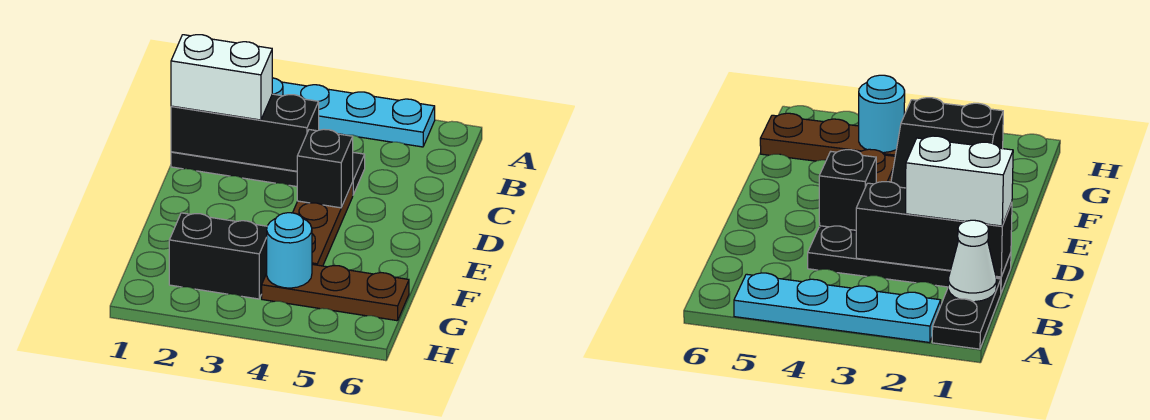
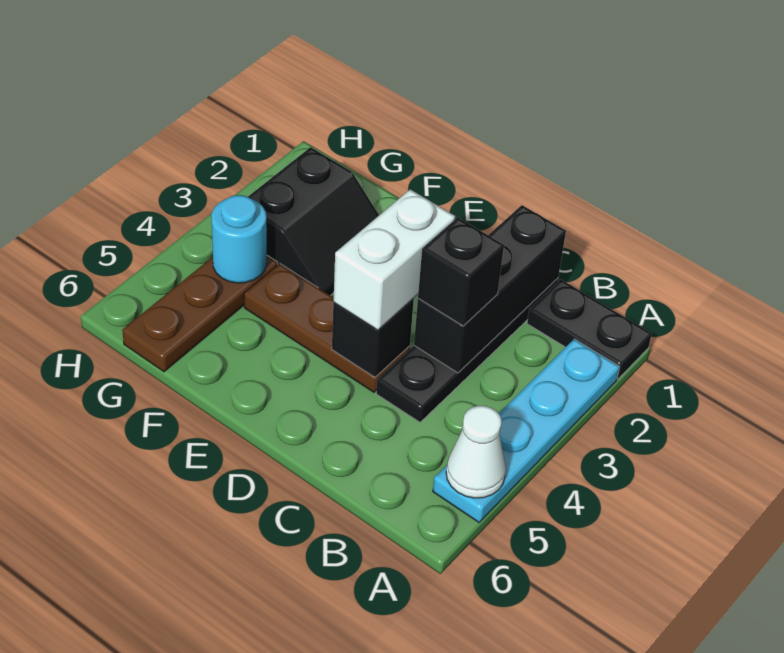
white 1x1 cone [948,220,996,302] -> white 1x1 cone moved to [446,406,506,498]
white 1x2 brick [171,35,272,120] -> white 1x2 brick moved to [333,189,455,330]
none -> black 1x1 brick [418,218,504,326]

